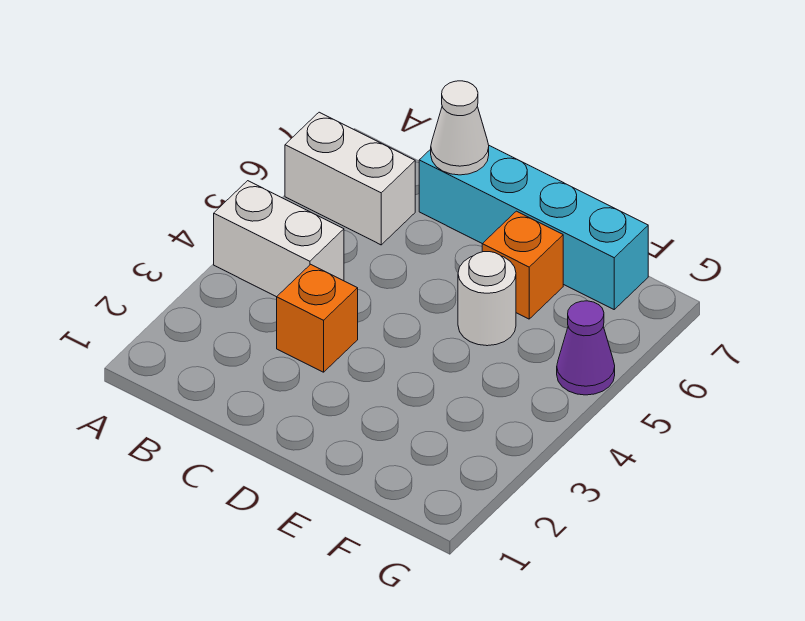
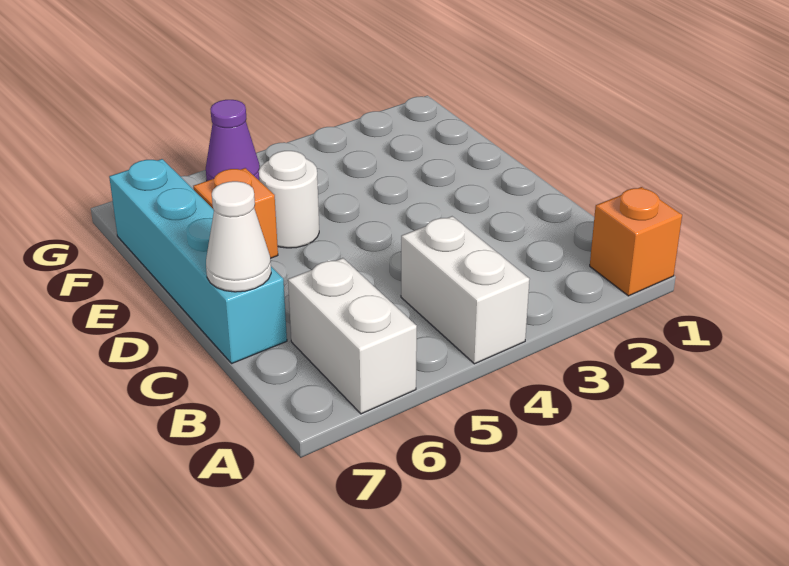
orange 1x1 brick [277,264,358,372] -> orange 1x1 brick moved to [590,187,682,296]

